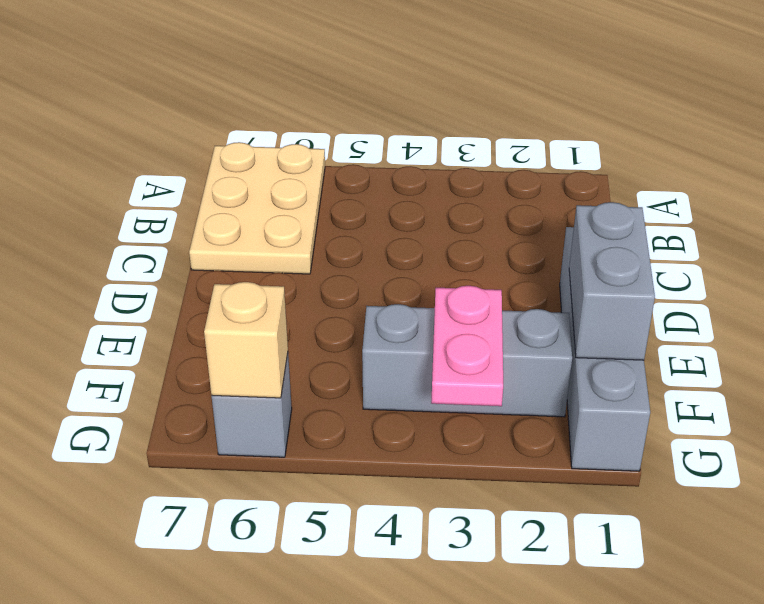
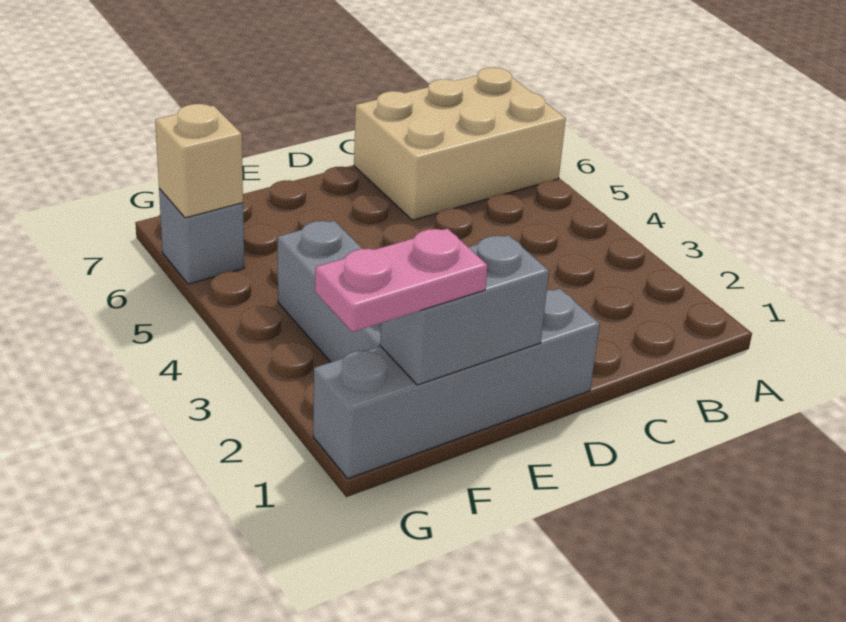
tan 2x3 plate [189,142,325,274] -> tan 2x3 brick [354,67,566,220]
pink 1x2 plate [431,286,503,406] -> pink 1x2 plate moved to [315,229,488,332]

